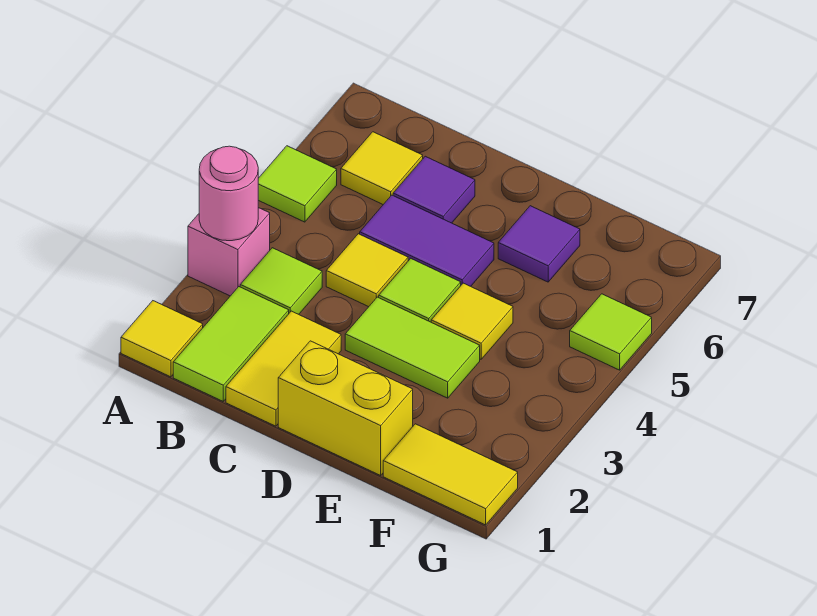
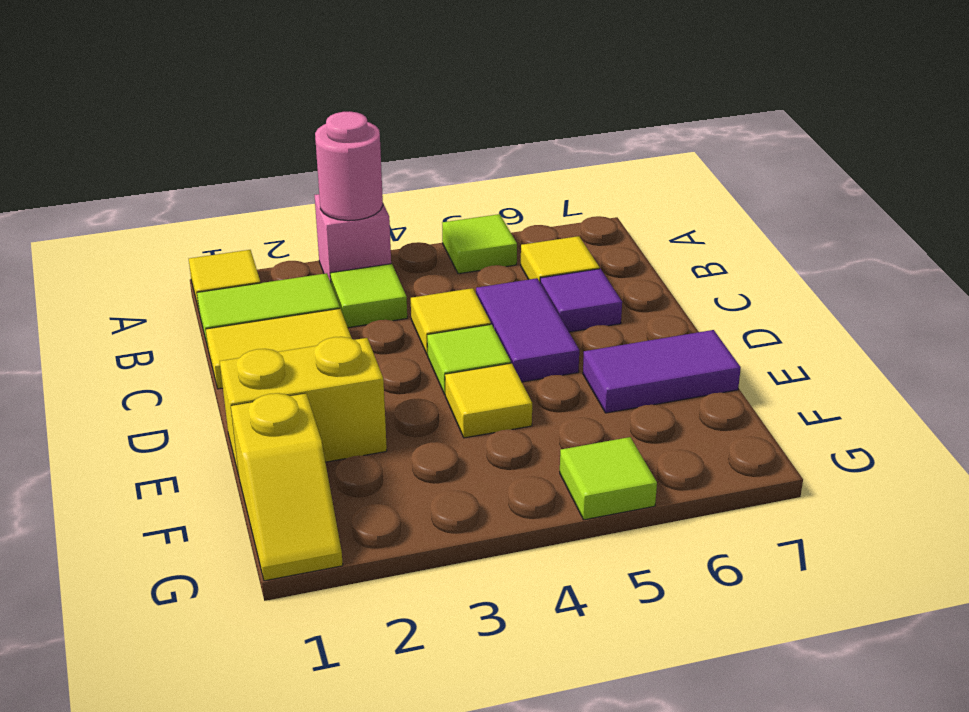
yellow 1x2 brick [278,341,413,475] -> yellow 1x2 brick turned to [220,337,387,475]
lime 1x2 tile [345,297,480,398] -> none
purple 1x1 tile [498,206,580,282] -> purple 1x2 tile [583,330,741,413]
yellow 1x2 tile [383,424,518,525] -> yellow 1x2 slope [231,393,343,581]

